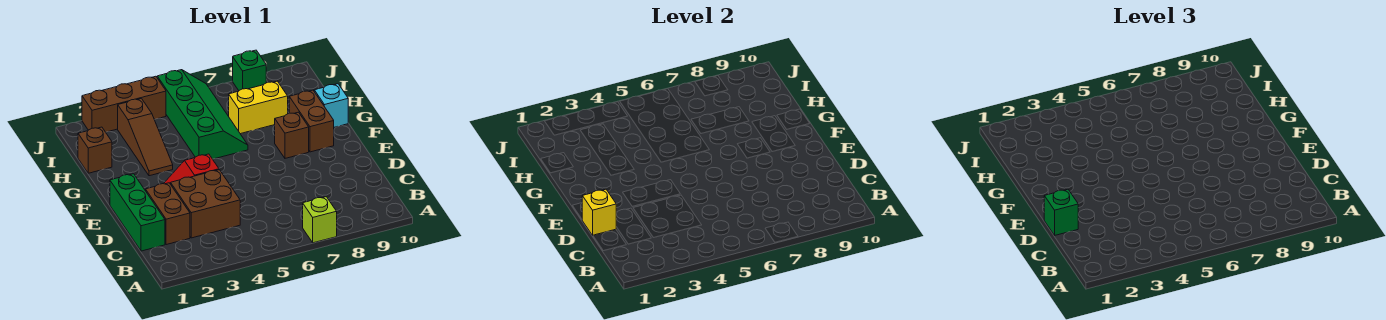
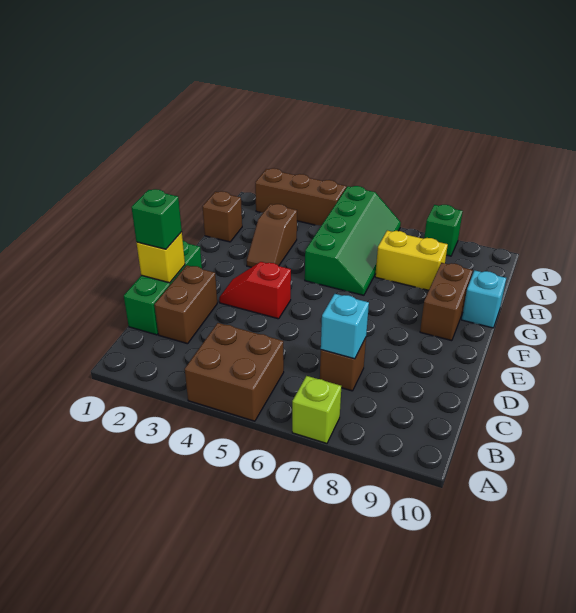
brown 2x2 brick [171,170,240,238] -> brown 2x2 brick moved to [185,323,284,421]
none -> cyan 1x1 brick [321,294,369,359]
brown 1x1 brick [275,112,309,158] -> brown 1x1 brick moved to [320,338,366,391]
brown 1x3 slope [118,98,173,176] -> brown 1x2 slope [247,204,297,267]

